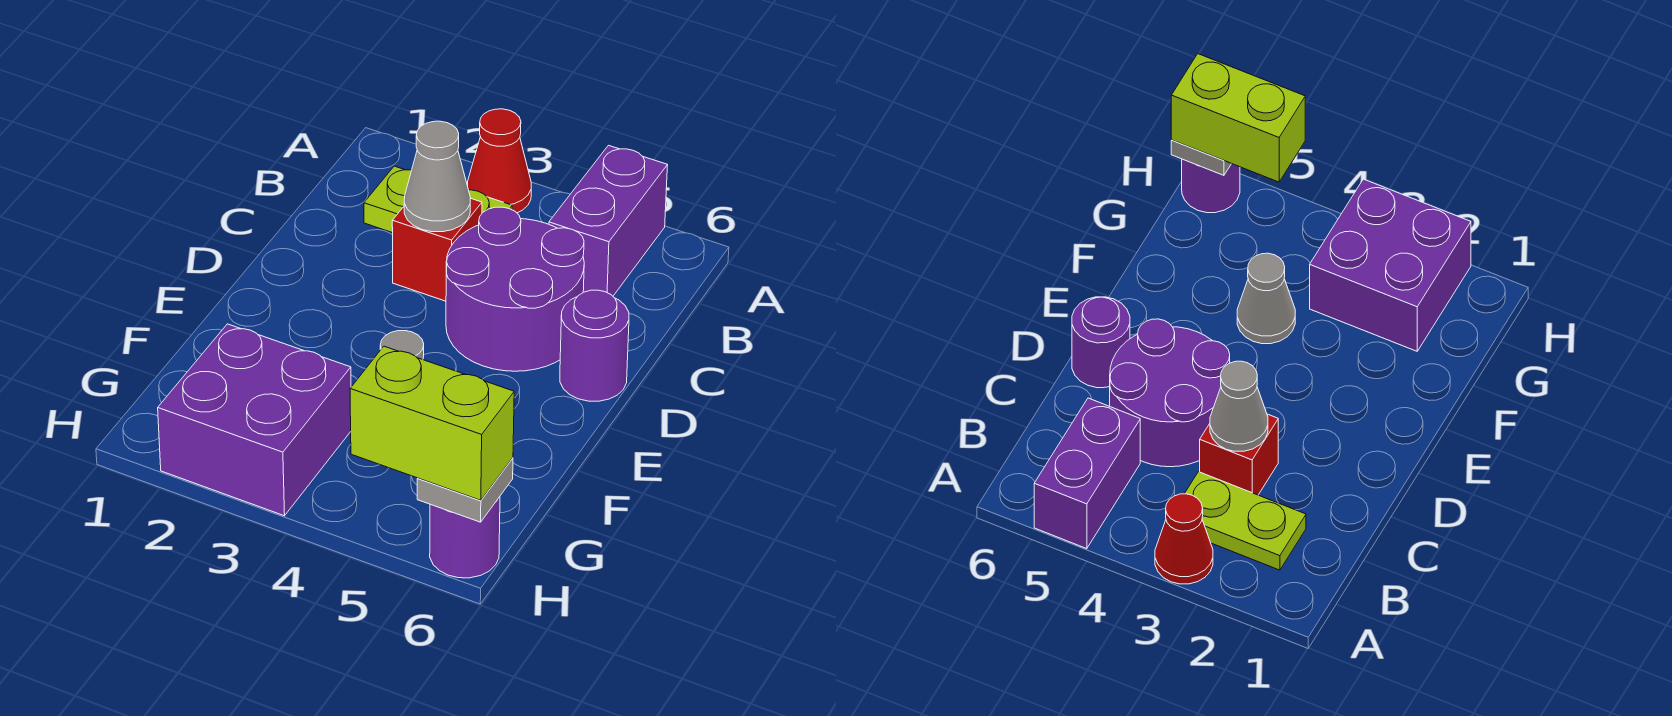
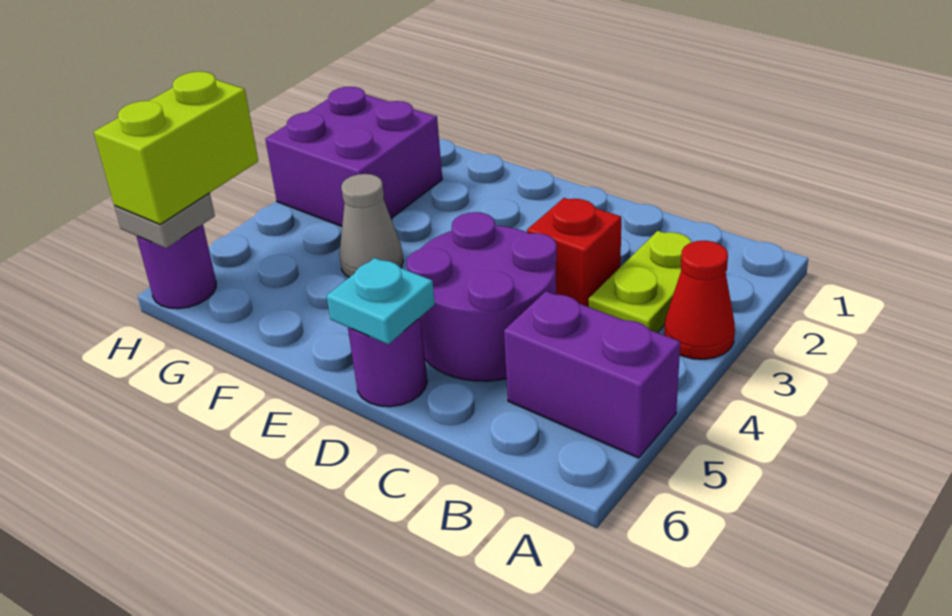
grey 1x1 cone [404,121,470,232] -> none
none -> cyan 1x1 plate [327,258,435,344]

